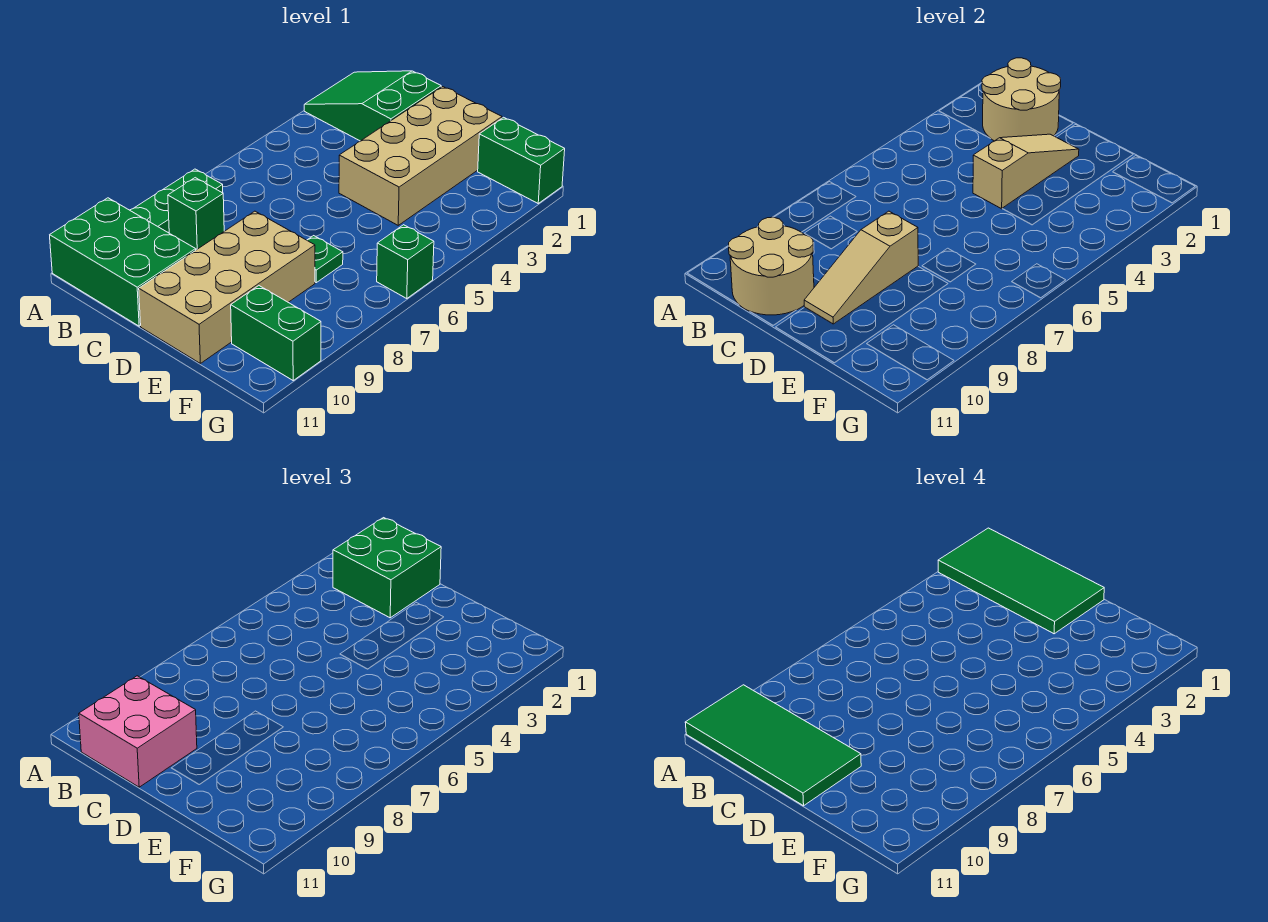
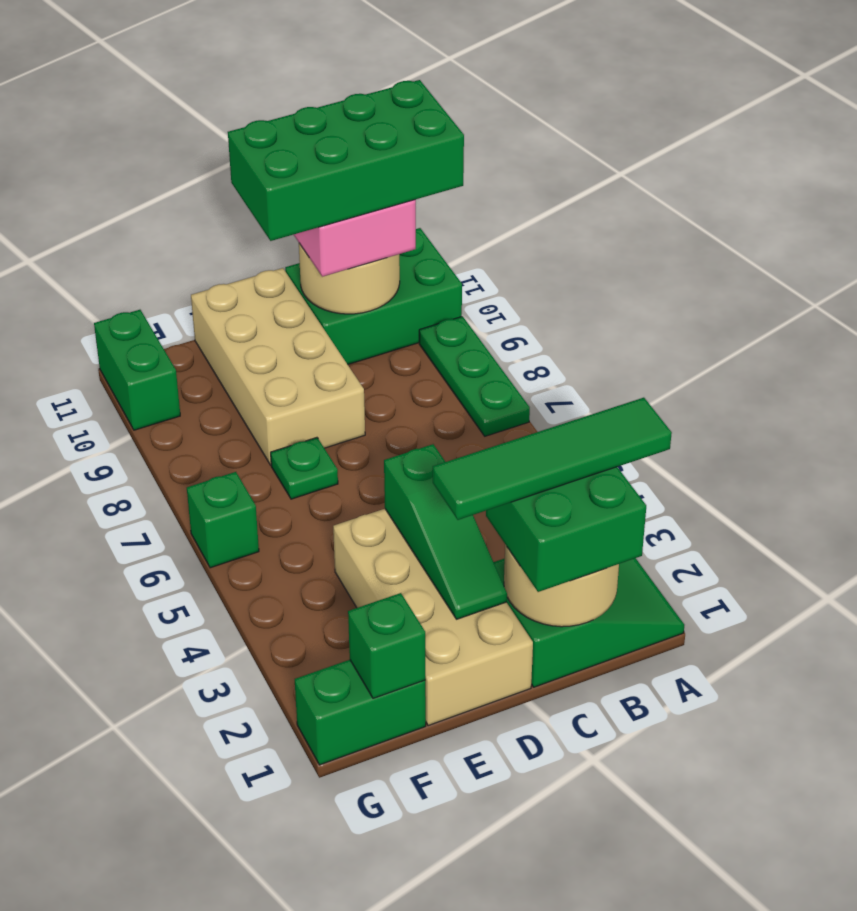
green 2x4 tile [938,528,1104,634] -> green 1x4 tile [433,398,672,520]
green 2x4 tile [685,685,861,806] -> green 2x4 brick [228,80,464,241]
green 1x1 brick [168,178,224,249] -> green 1x1 brick moved to [348,593,425,698]
tan 1x3 slope [973,134,1079,209] -> green 1x3 slope [384,444,507,619]
tan 1x3 slope [804,211,918,324] -> none
green 1x2 brick [231,286,321,380] -> green 1x2 brick turned to [94,310,180,430]

